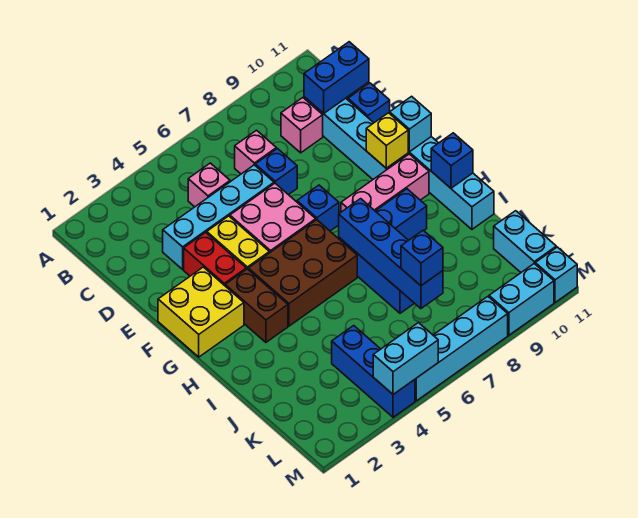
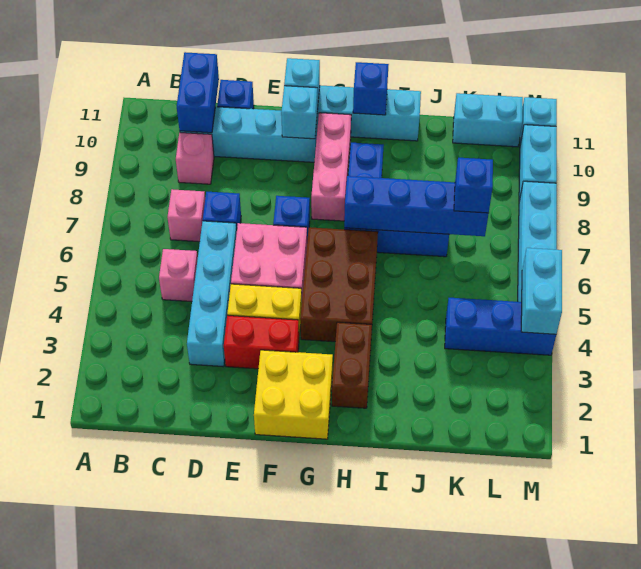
yellow 1x1 brick [366,113,408,168] -> cyan 1x1 brick [281,86,317,139]
brown 1x2 brick [225,269,288,342] -> brown 1x2 brick turned to [332,322,372,408]

